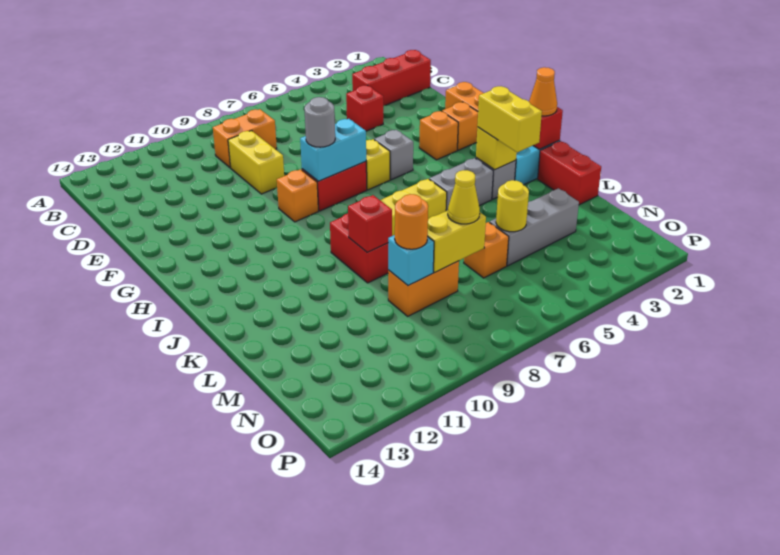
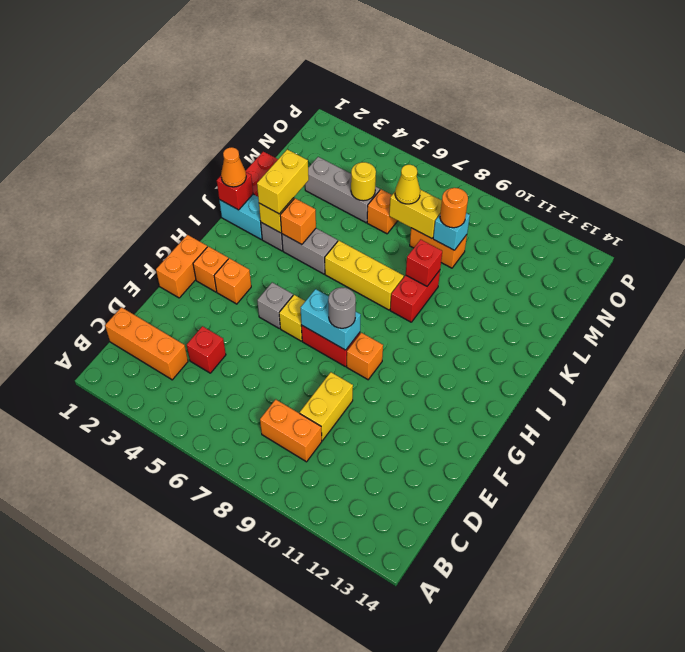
red 1x3 brick [352,50,431,106] -> orange 1x3 brick [105,307,188,380]
none -> orange 1x1 brick [280,198,316,244]

